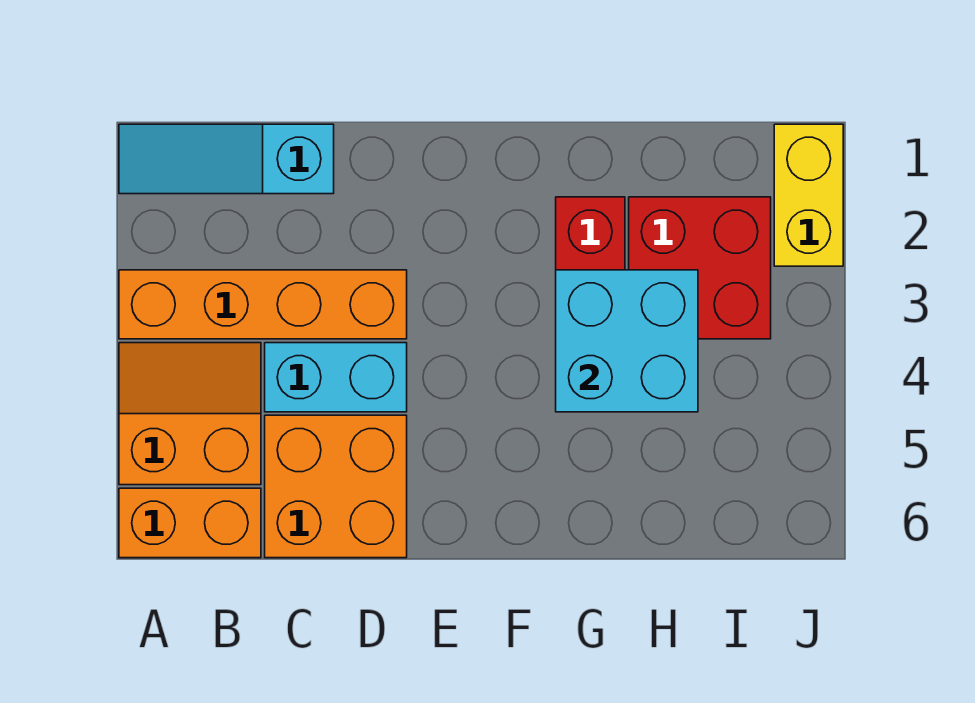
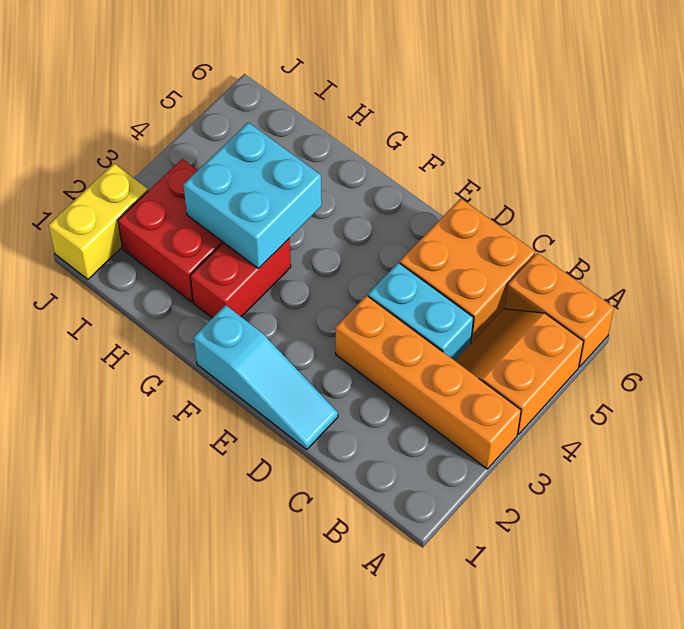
cyan 1x3 slope [119,124,334,194] -> cyan 1x3 slope moved to [194,305,338,450]
orange 2x2 slope [119,343,261,485] -> orange 2x2 slope turned to [455,309,584,434]

